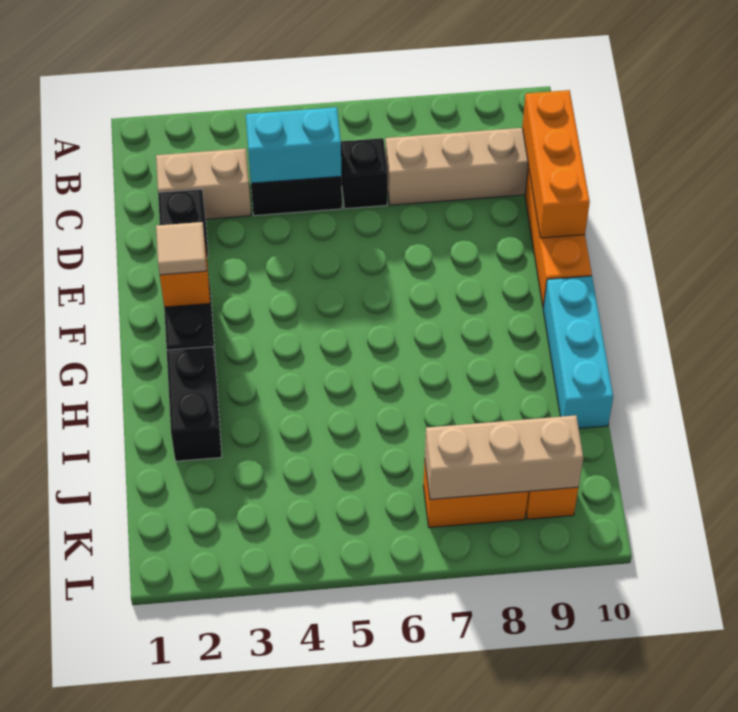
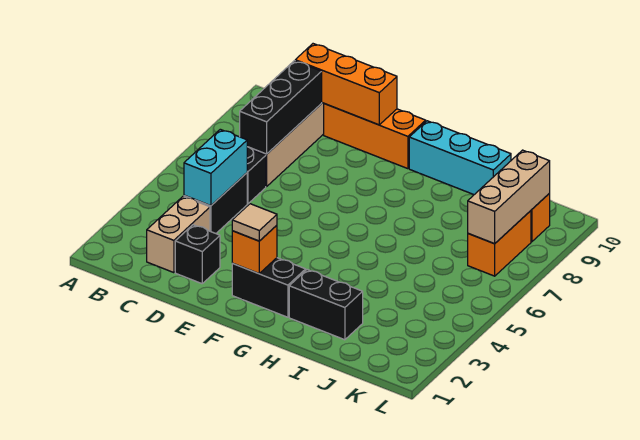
none -> black 1x3 brick [240,61,322,154]

